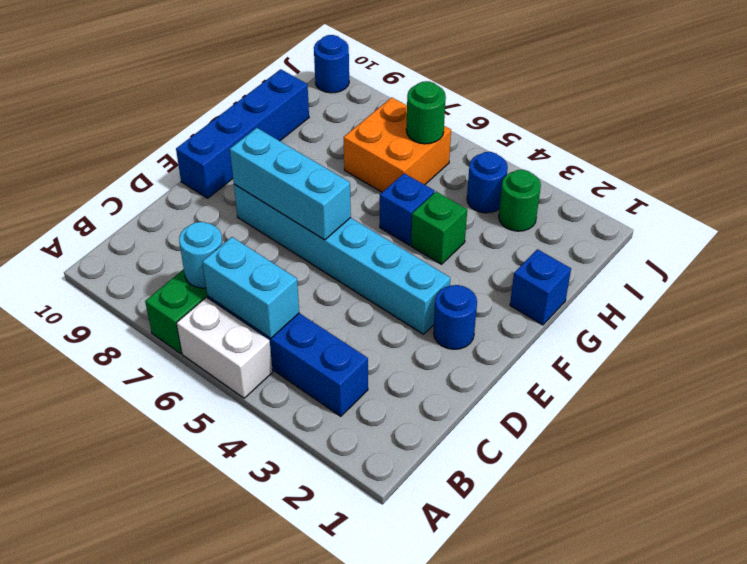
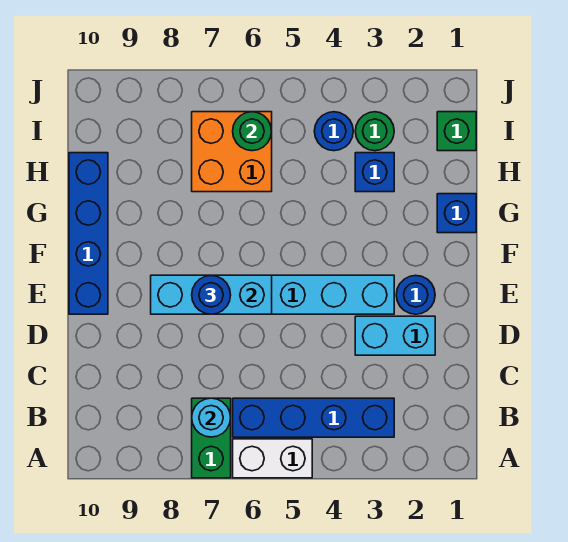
cyan 1x2 brick [202,237,299,338] -> cyan 1x2 brick moved to [355,316,435,355]
green 1x1 brick [411,192,467,264] -> green 1x1 brick moved to [437,112,476,151]
blue 1x1 brick [380,173,435,245] -> blue 1x1 brick moved to [355,153,394,192]
blue 1x1 round brick [314,35,349,93] -> blue 1x1 round brick moved to [192,275,231,314]

